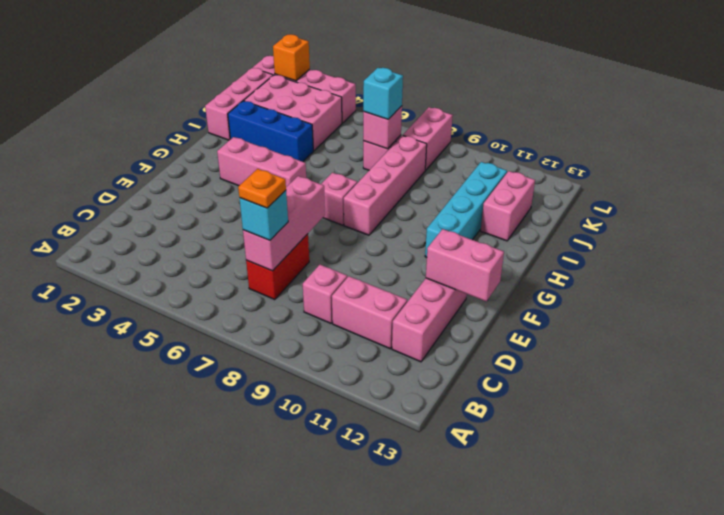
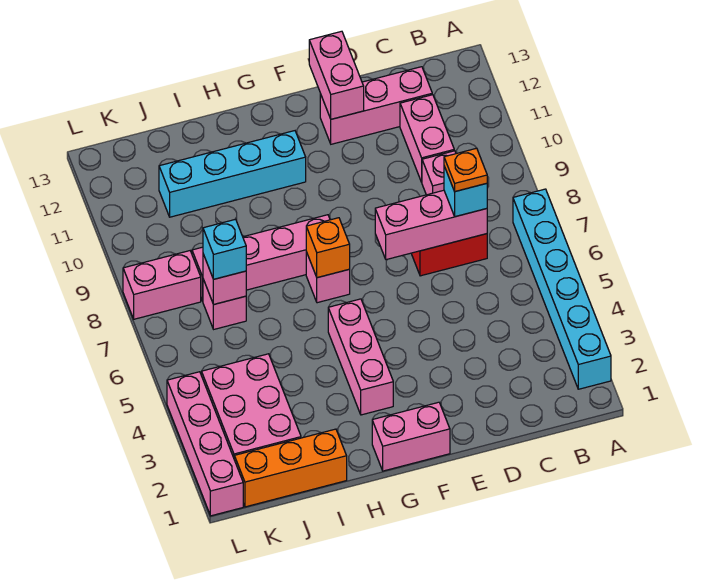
none -> cyan 1x6 brick [513,189,611,389]
pink 1x3 brick [205,68,273,140] -> orange 1x3 brick [234,429,347,507]
blue 1x3 brick [228,101,313,162] -> none
pink 1x2 brick [481,171,535,241] -> pink 1x2 brick moved to [372,402,450,471]
orange 1x1 brick [273,34,310,81] -> orange 1x1 brick moved to [306,218,350,278]

